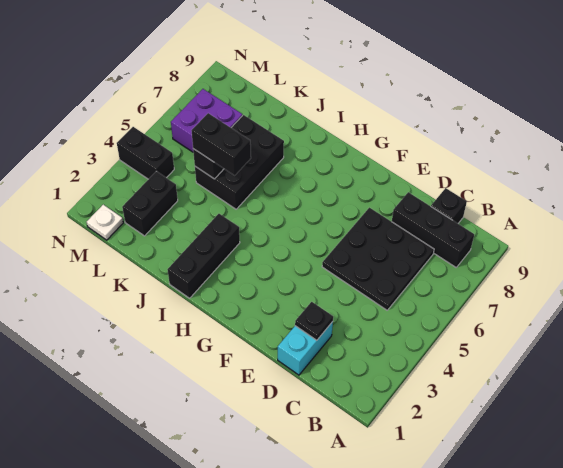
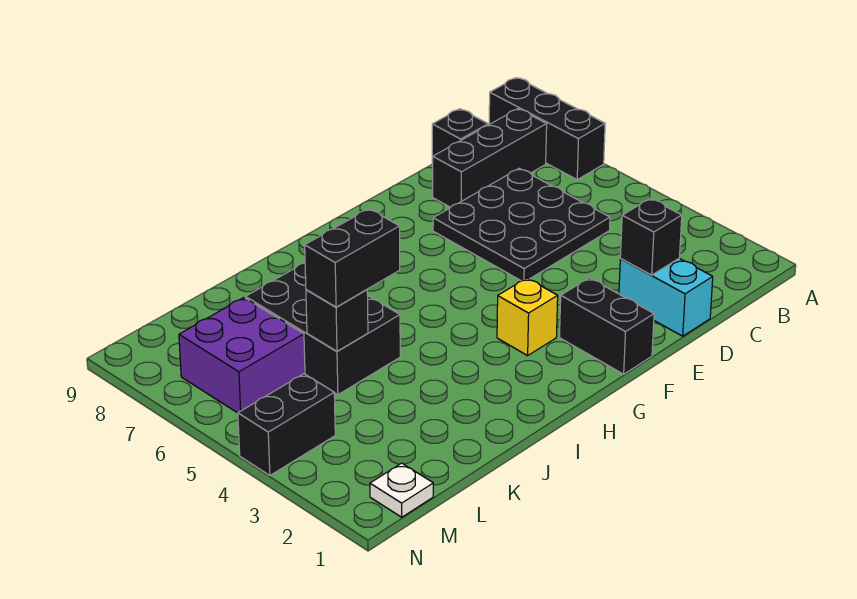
black 1x1 plate [295,302,333,340] -> black 1x1 brick [620,198,682,275]
none -> yellow 1x1 brick [497,278,558,356]
black 1x3 brick [168,214,240,298] -> black 1x3 brick moved to [489,78,605,179]
black 1x2 brick [122,171,178,236] -> black 1x2 brick moved to [559,278,654,374]

